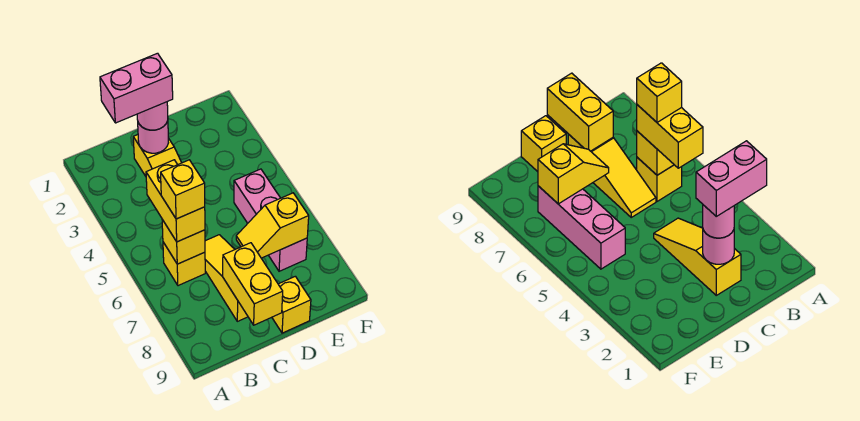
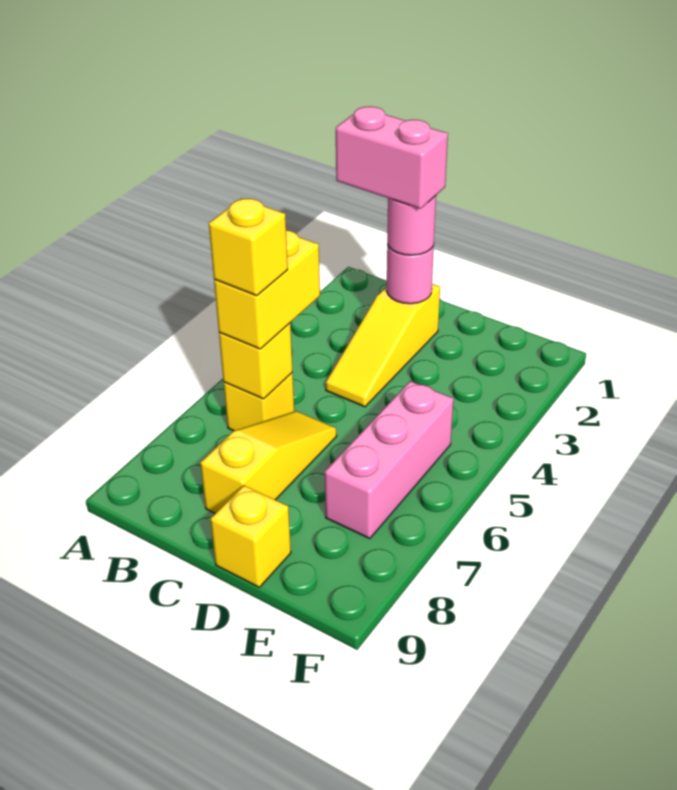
yellow 1x2 brick [222,243,283,325] -> none
yellow 1x2 slope [236,193,309,258] -> none

